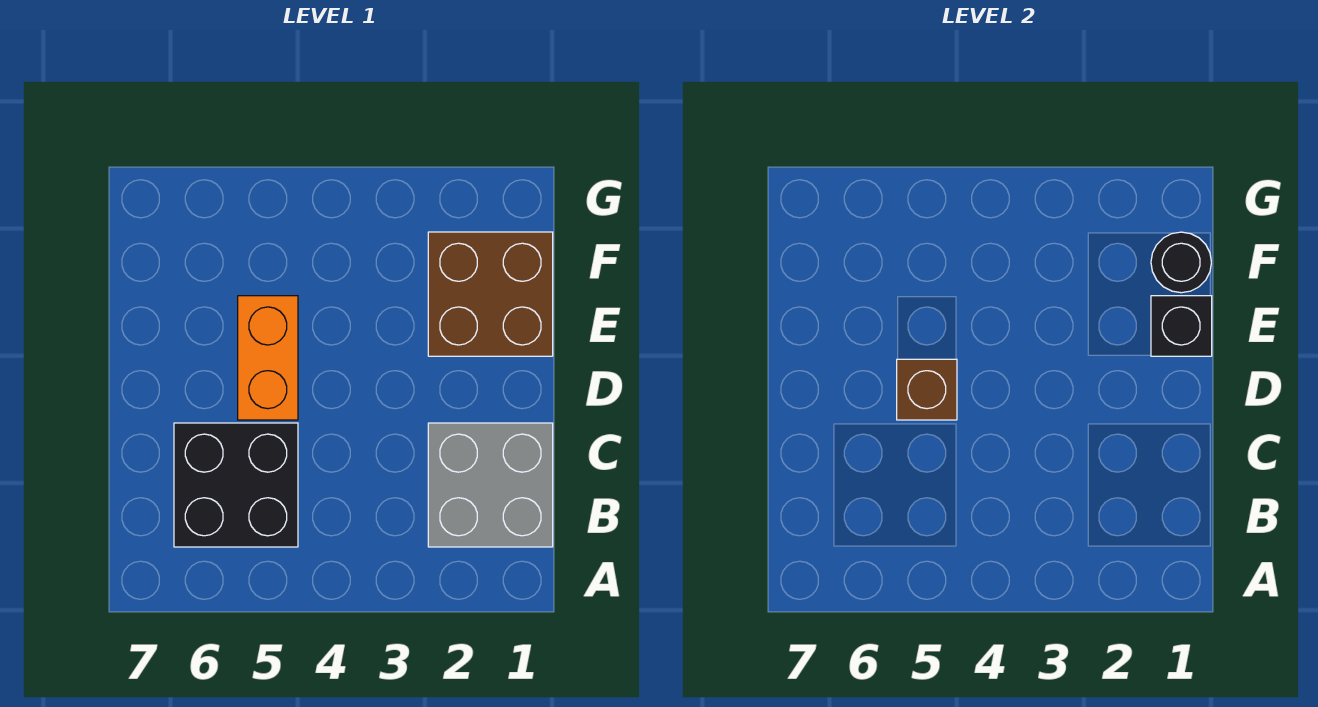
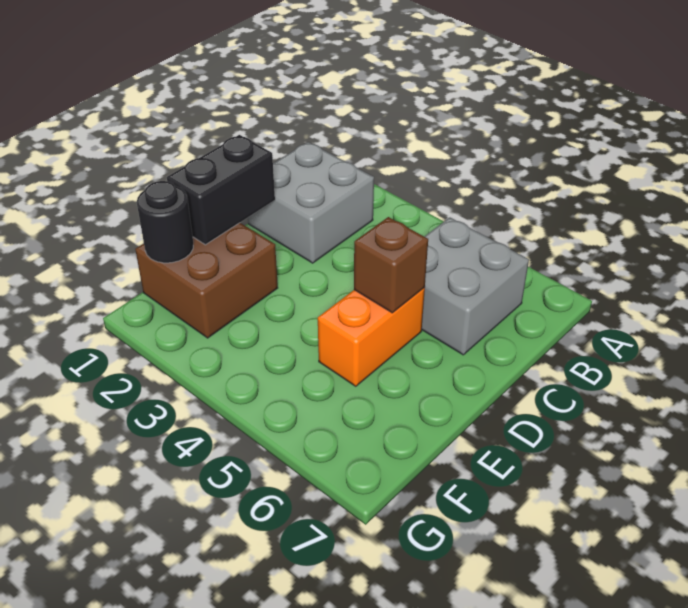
black 2x2 brick [174,423,298,547] -> grey 2x2 brick [422,218,529,355]
black 1x1 brick [1151,296,1212,356] -> black 1x2 brick [167,135,275,245]

